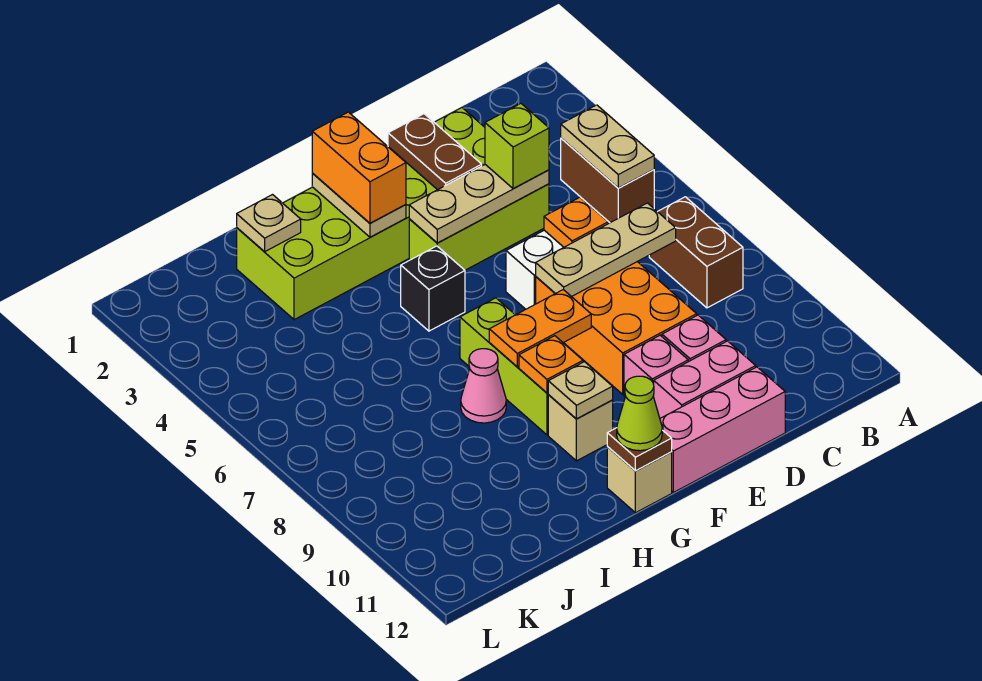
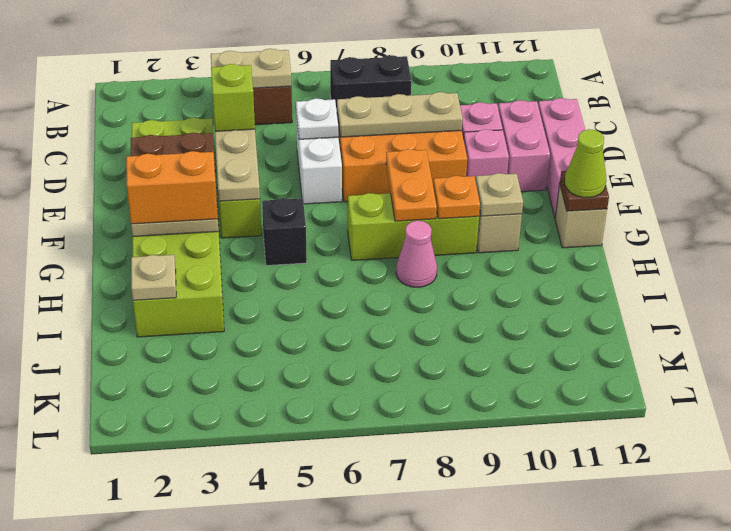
brown 1x2 brick [649,197,743,308] -> black 1x2 brick [330,55,411,110]
tan 1x3 plate [536,203,676,297] -> tan 1x3 plate turned to [337,92,463,137]
orange 1x1 plate [544,197,608,247] -> white 1x1 plate [296,98,338,139]

